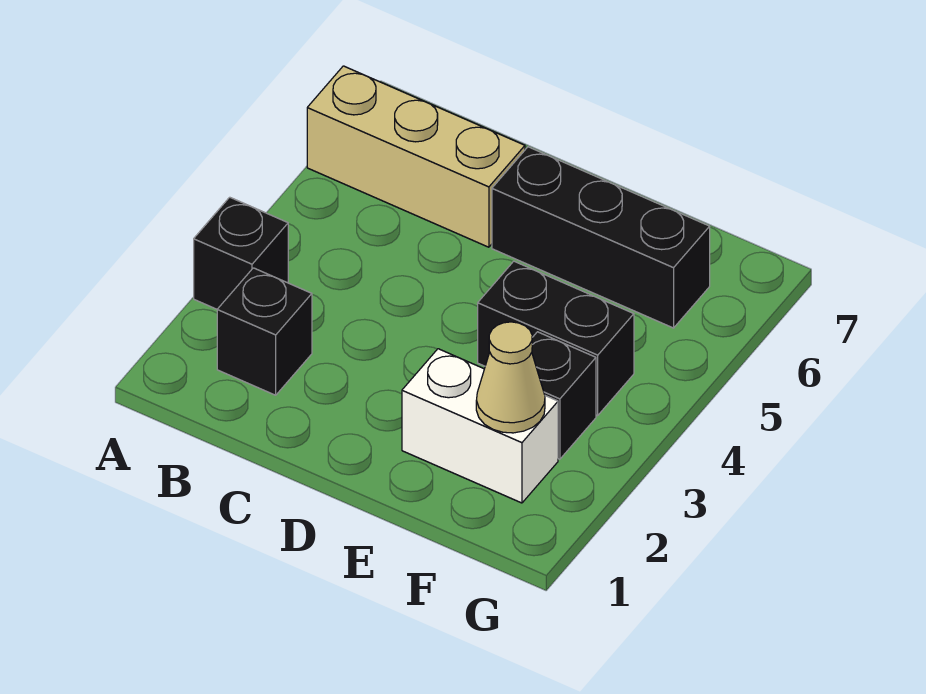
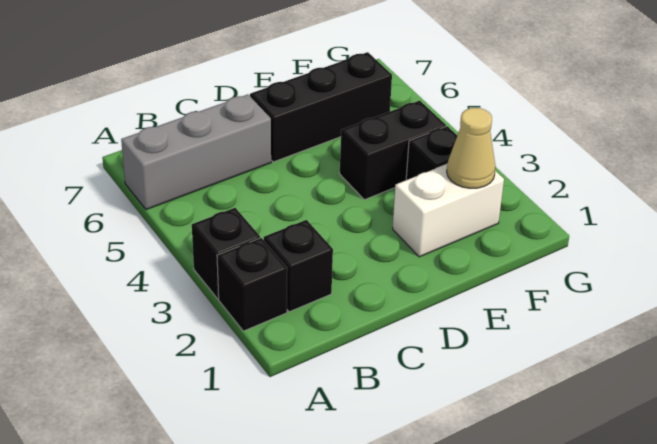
none -> black 1x1 brick [217,238,287,331]
tan 1x3 brick [307,66,525,247] -> grey 1x3 brick [121,94,271,210]

